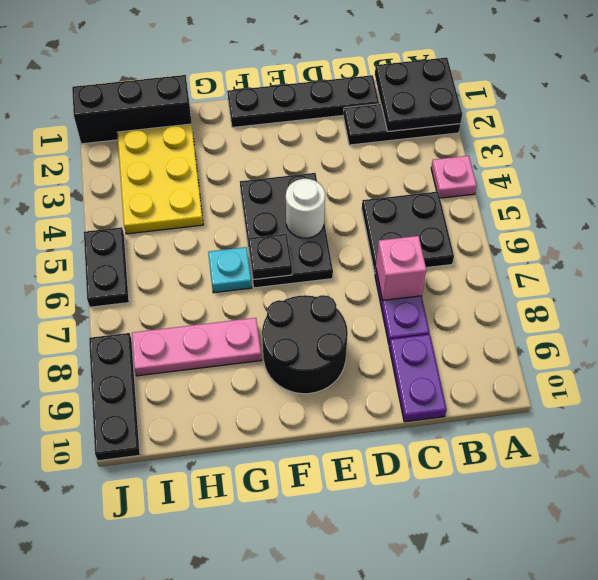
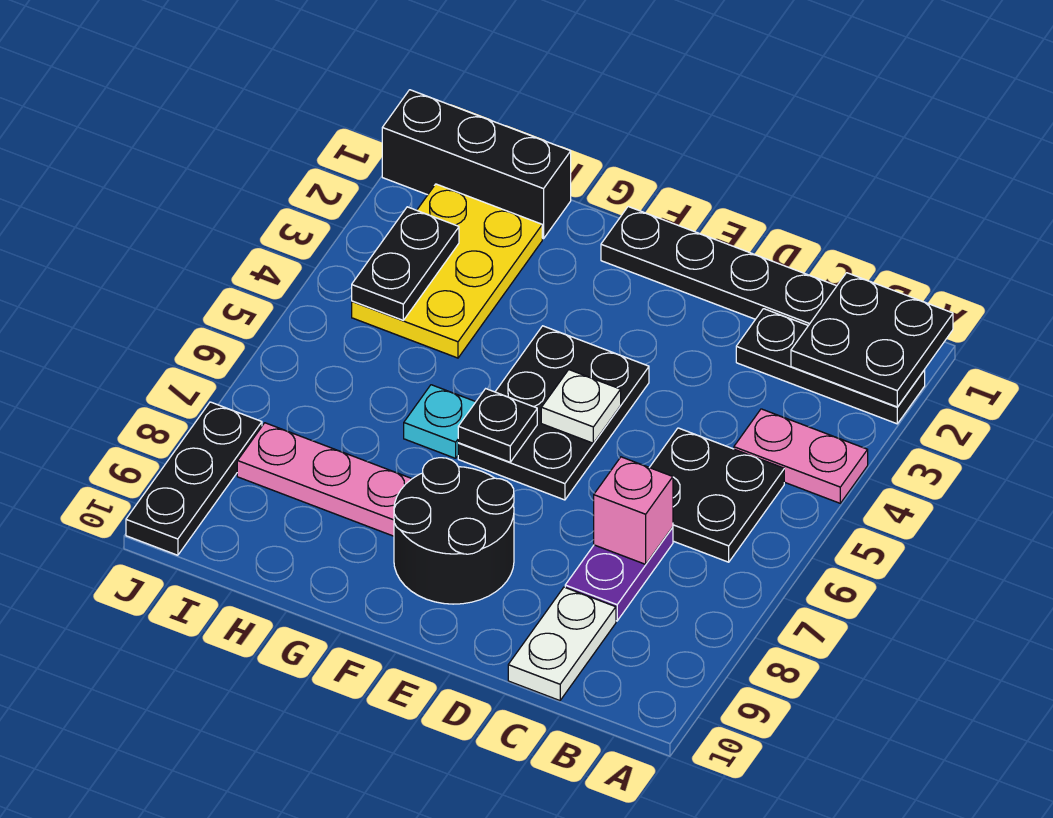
pink 1x1 plate [431,156,477,198] -> pink 1x2 plate [734,409,868,503]
purple 1x2 plate [389,334,447,422] -> white 1x2 plate [508,587,616,701]
white 1x1 round brick [286,179,325,238] -> white 1x1 plate [541,370,621,443]
black 1x2 plate [84,227,129,307] -> black 1x2 plate moved to [352,207,459,320]

